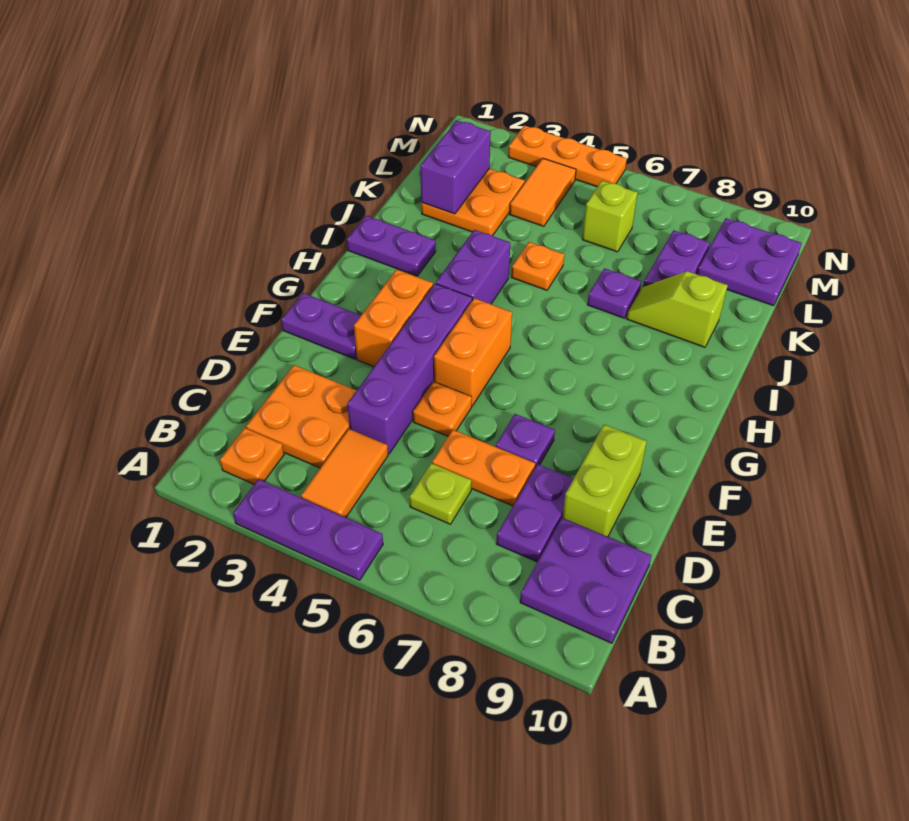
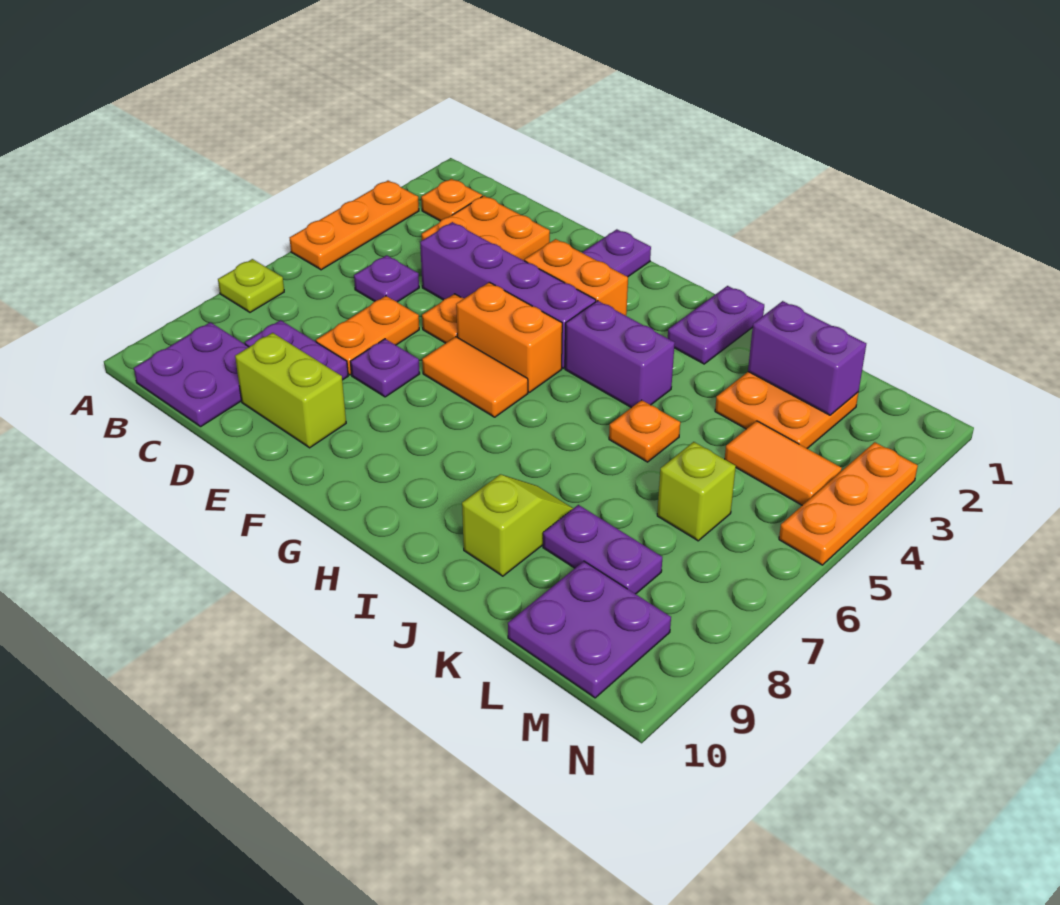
purple 1x3 plate [233,479,383,580] -> orange 1x3 plate [290,181,419,270]
orange 1x2 tile [301,429,388,518] -> orange 1x2 tile moved to [422,337,528,417]
lime 1x1 plate [409,463,472,524] -> lime 1x1 plate moved to [218,259,284,312]
purple 1x1 plate [587,268,641,318] -> purple 1x1 plate moved to [354,255,419,302]

